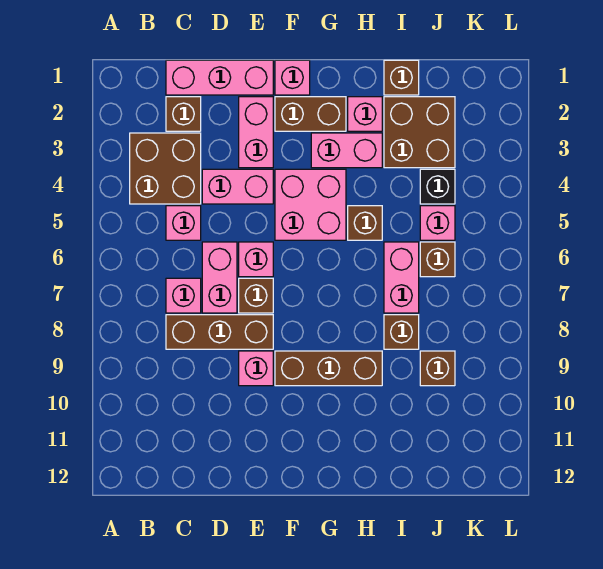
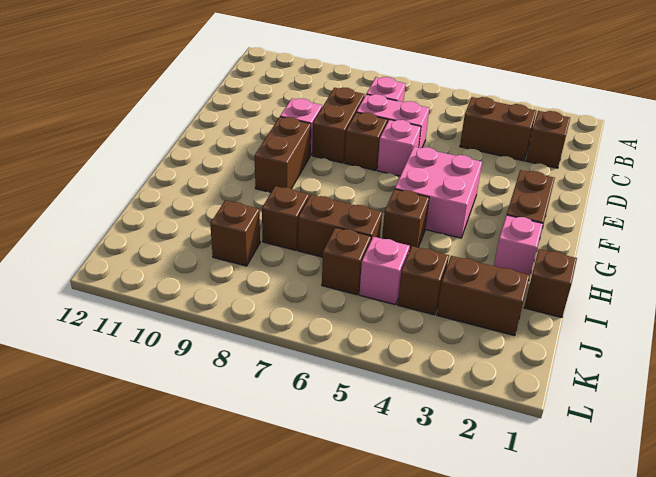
brown 2x2 brick [130,133,201,204] -> brown 1x2 brick [460,97,536,161]
pink 1x3 brick [166,60,273,95] -> none
pink 1x1 brick [166,206,201,240] -> none
brown 1x3 brick [166,315,273,349] -> brown 1x2 brick [312,88,364,163]
pink 1x2 brick [202,169,273,204] -> none
pink 1x2 brick [239,97,273,168] -> none
pink 1x1 brick [275,60,310,95] -> none
brown 1x3 brick [275,351,382,386] -> brown 1x2 brick [255,117,311,192]
pink 1x2 brick [311,133,382,168] -> none
brown 2x2 brick [384,97,455,168] -> brown 1x2 brick [437,256,530,336]
pink 1x2 brick [384,242,419,313] -> brown 1x2 brick [298,195,382,257]
black 1x1 brick [420,169,455,204] -> brown 1x1 brick [398,246,449,315]

